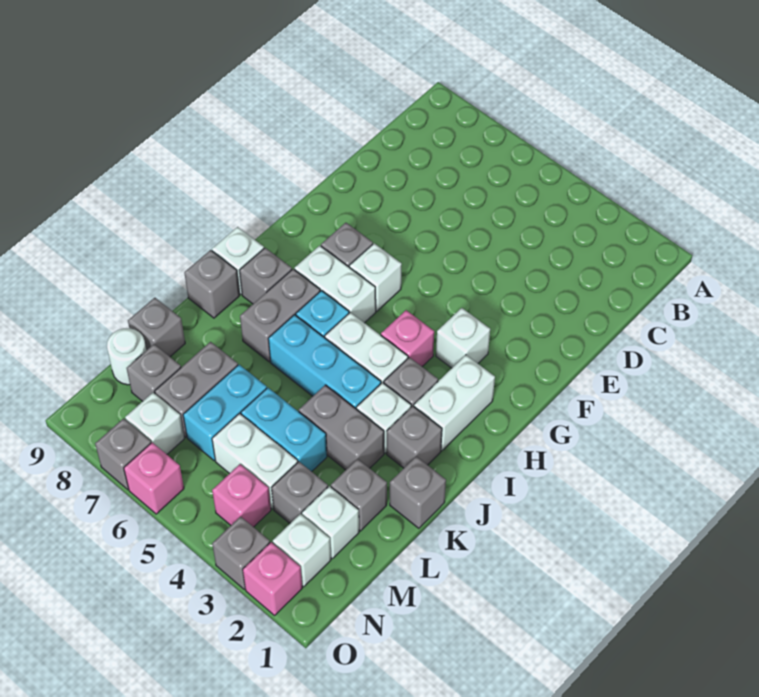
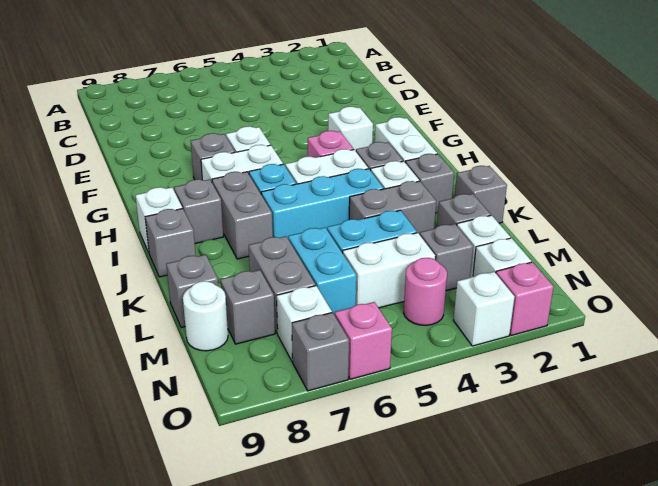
pink 1x1 brick [212,464,271,527] -> pink 1x1 round brick [403,258,447,325]
grey 1x1 brick [212,517,270,589] -> white 1x1 brick [453,272,515,346]

